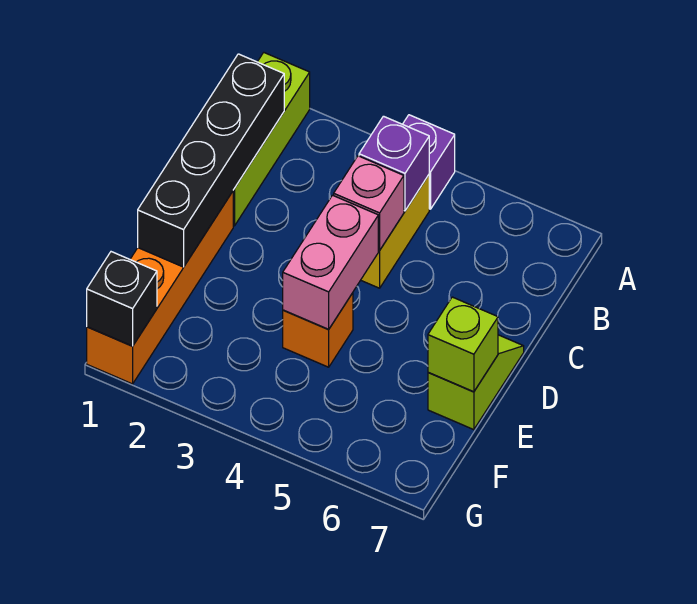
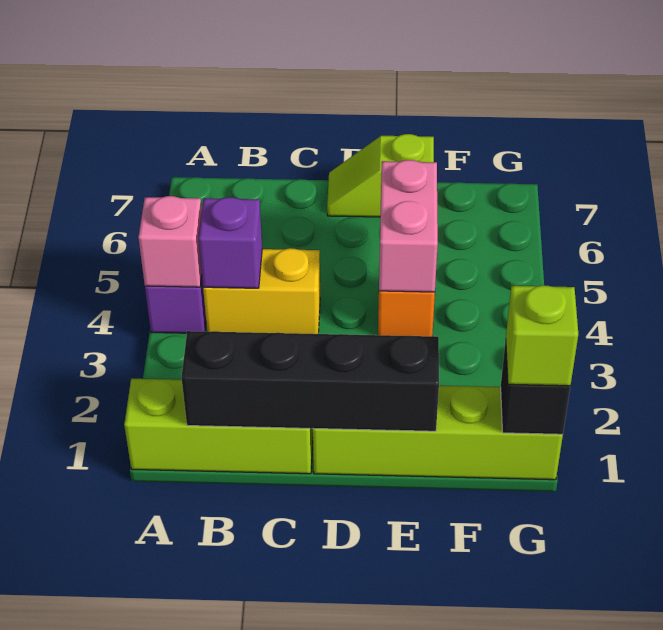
pink 1x1 brick [334,156,404,250] -> pink 1x1 brick moved to [138,196,202,287]
orange 1x4 brick [87,192,233,384] -> lime 1x4 brick [313,386,563,480]
pink 1x2 brick [283,195,378,329] -> pink 1x2 brick turned to [379,160,438,292]
lime 1x1 brick [428,297,498,392] -> lime 1x1 brick moved to [506,285,578,386]

